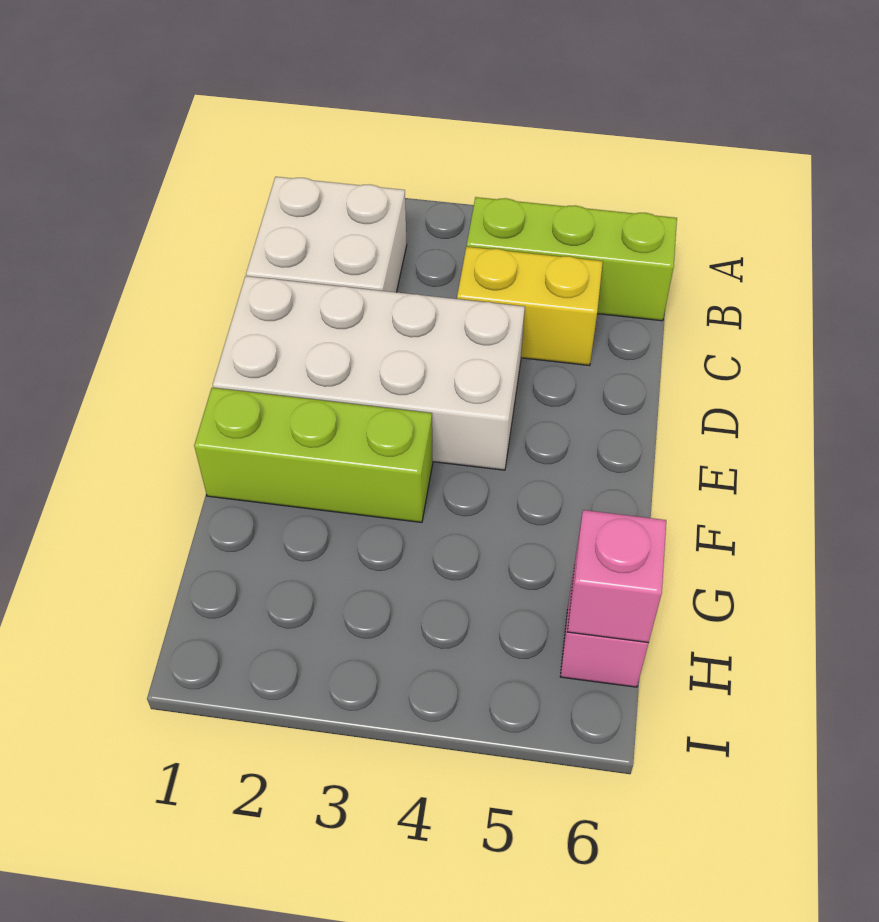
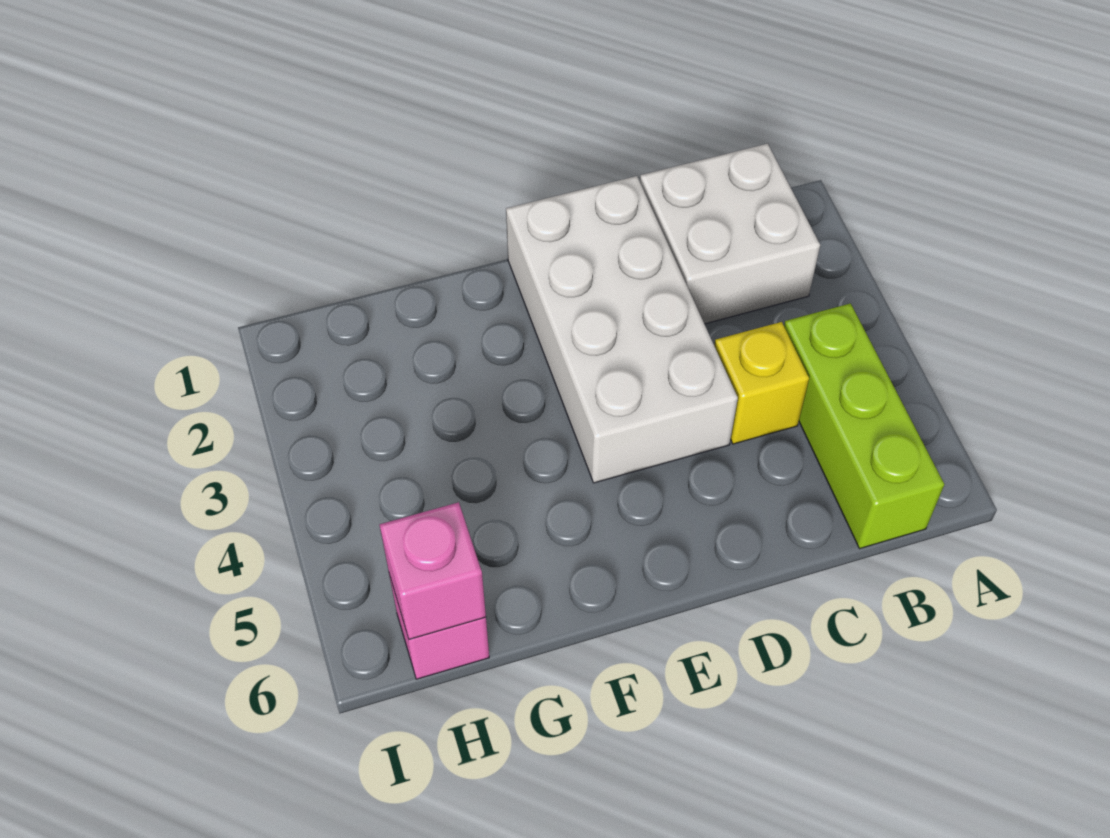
yellow 1x2 brick [457,247,603,366] -> yellow 1x1 brick [714,322,809,444]
lime 1x3 brick [194,388,433,522] -> none

